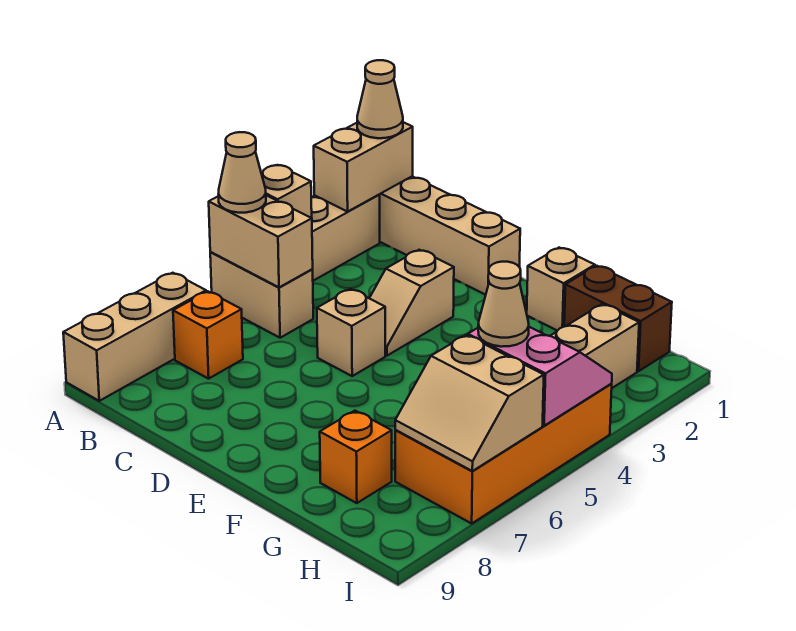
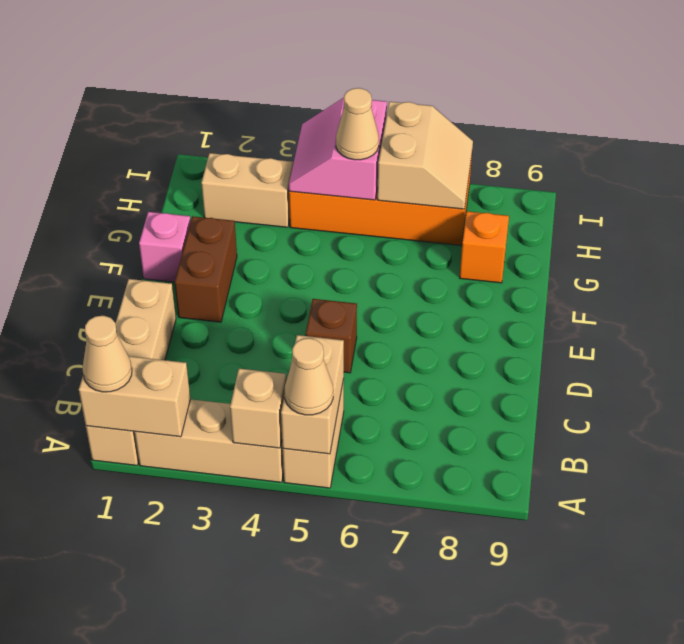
tan 1x3 brick [63,273,206,401] -> none
orange 1x1 brick [173,291,243,379] -> none
tan 1x2 slope [369,250,454,356] -> none
tan 1x1 brick [317,289,385,376] -> brown 1x1 brick [306,299,357,373]
tan 1x1 brick [527,248,595,331] -> pink 1x1 brick [139,212,191,282]
brown 1x2 brick [564,266,672,371] -> brown 1x2 brick moved to [175,216,237,322]

